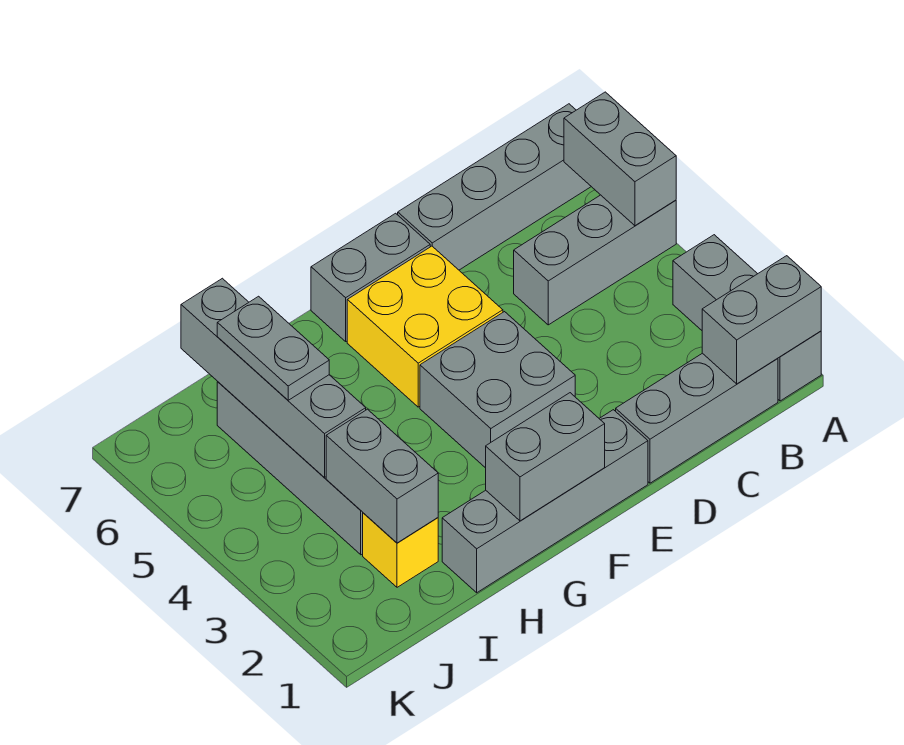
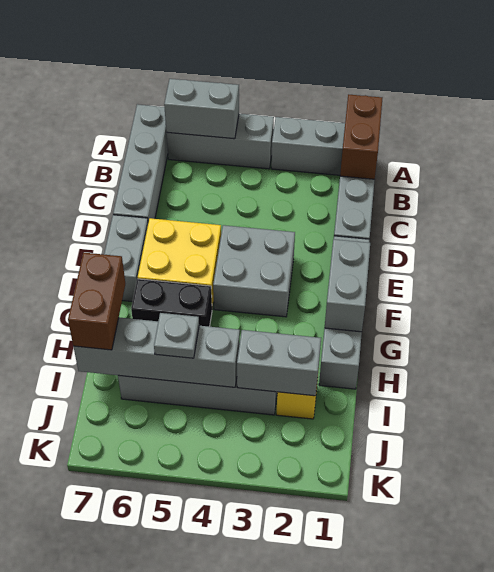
grey 1x2 brick [702,256,821,384] -> brown 1x2 brick [340,94,382,179]
grey 1x3 brick [514,195,676,325] -> grey 1x3 brick turned to [166,114,274,169]
none -> black 1x2 brick [131,279,212,327]
none -> brown 1x2 brick [68,253,125,350]
grey 1x2 plate [217,296,329,400] -> grey 1x1 plate [154,313,199,358]

